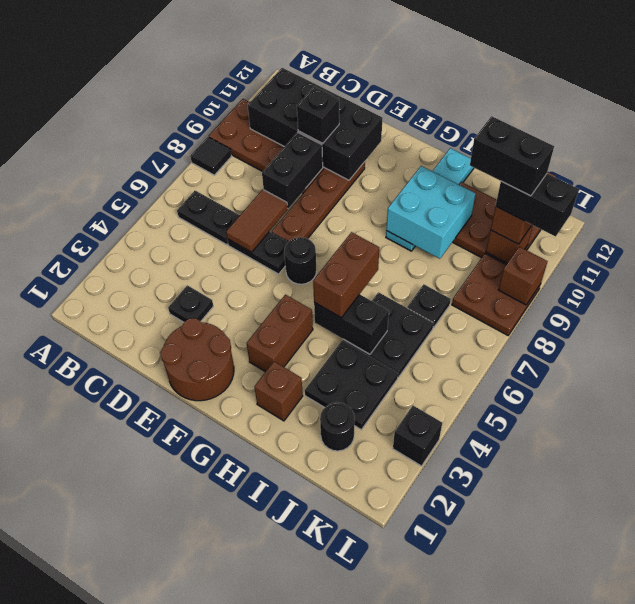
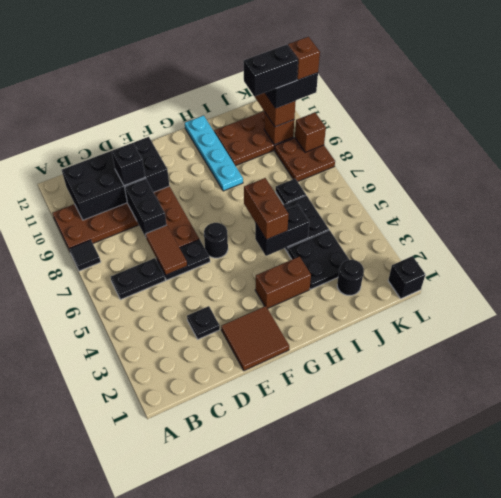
brown 2x2 round brick [160,318,234,401] -> brown 2x2 tile [221,306,289,371]
brown 1x2 brick [247,295,313,372] -> brown 1x2 brick turned to [255,256,311,308]
brown 1x1 brick [254,362,303,421] -> brown 1x1 brick moved to [288,37,320,80]
cyan 2x2 brick [386,166,475,259] -> none
black 1x1 brick [393,406,442,466] -> black 1x1 brick moved to [388,256,425,299]

